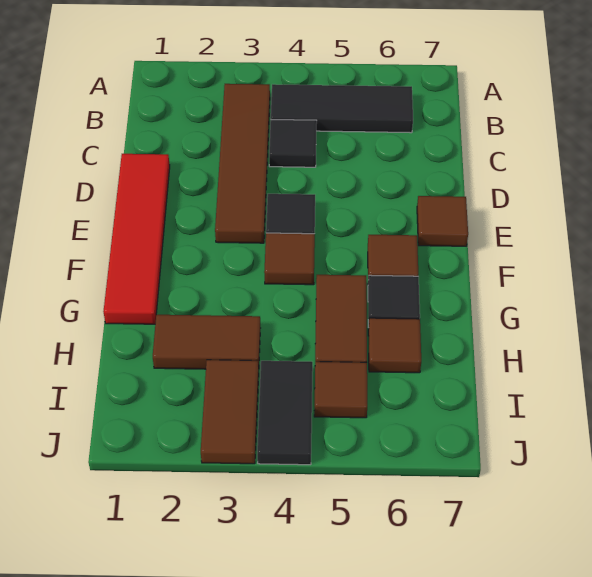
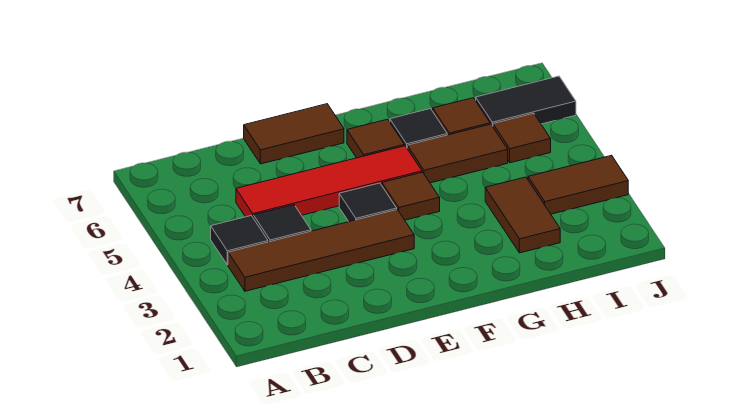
black 1x3 tile [271,84,413,133] -> black 1x1 tile [211,216,268,265]
red 1x4 tile [103,154,170,324] -> red 1x4 tile moved to [236,146,422,217]
brown 1x1 tile [417,196,468,246] -> brown 1x2 tile [244,104,344,164]
black 1x2 tile [257,361,313,465] -> black 1x2 tile moved to [476,76,576,126]

